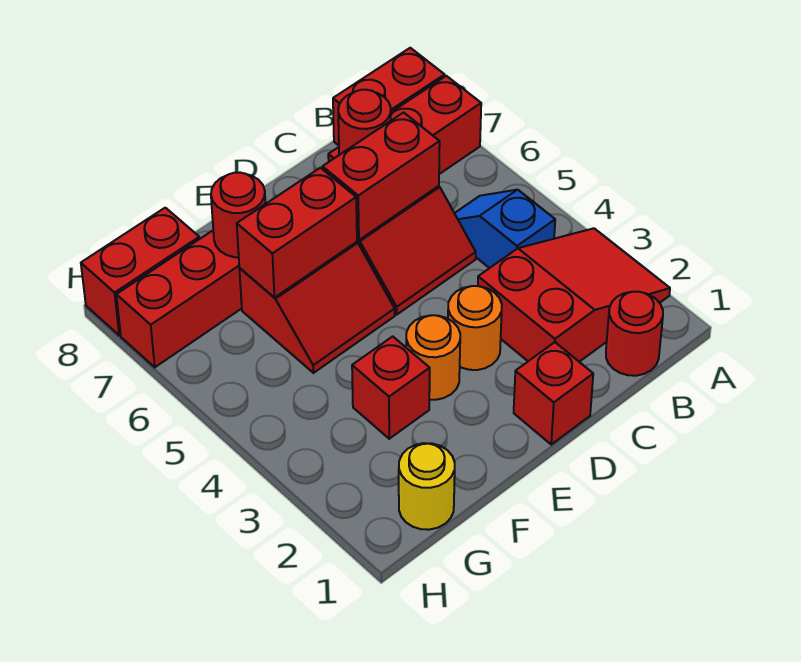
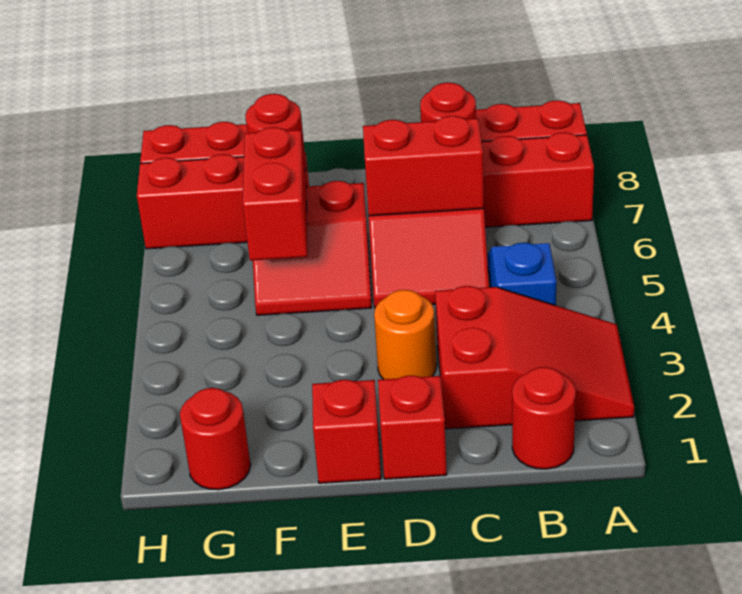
orange 1x1 round brick [406,315,460,400] -> none
red 1x2 brick [237,168,357,298] -> red 1x2 brick turned to [243,127,307,261]
red 1x1 brick [352,336,430,439] -> red 1x1 brick moved to [312,380,381,483]
yellow 1x1 round brick [399,443,455,530] -> red 1x1 round brick [180,388,250,490]

